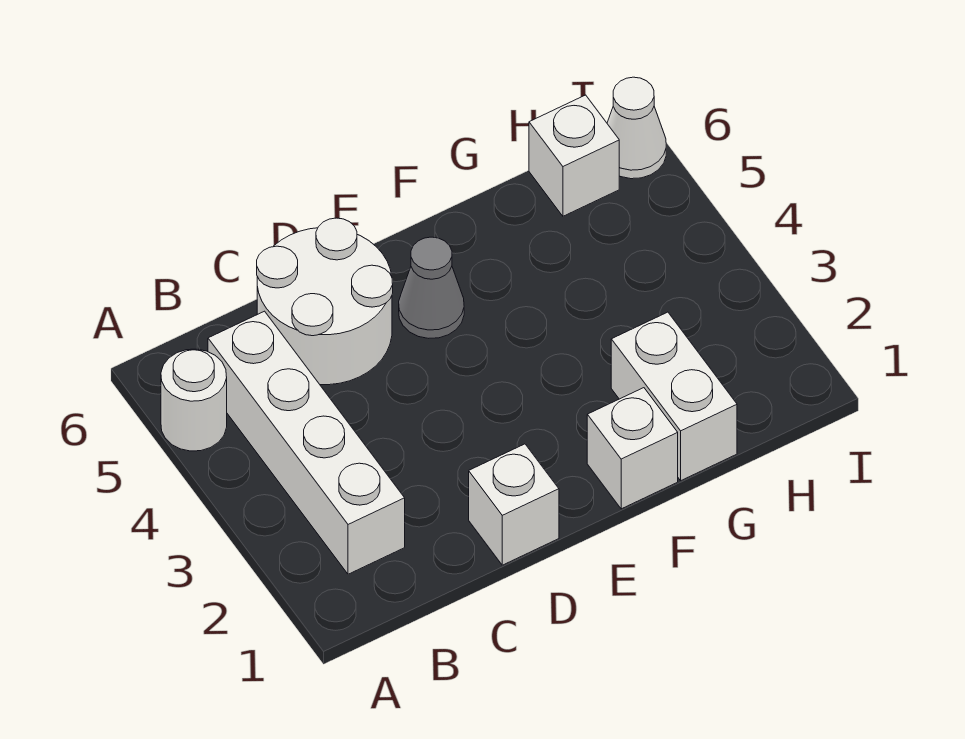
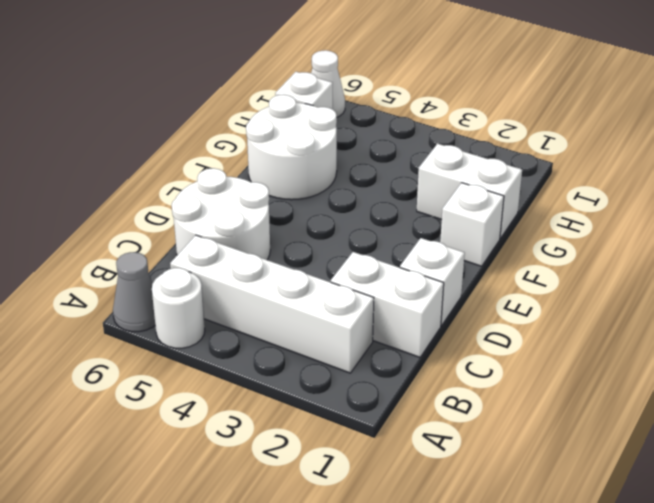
none -> white 1x2 brick [331,252,444,357]
grey 1x1 cone [399,237,464,338] -> grey 1x1 cone moved to [113,252,155,332]
none -> white 2x2 round brick [246,95,337,200]

